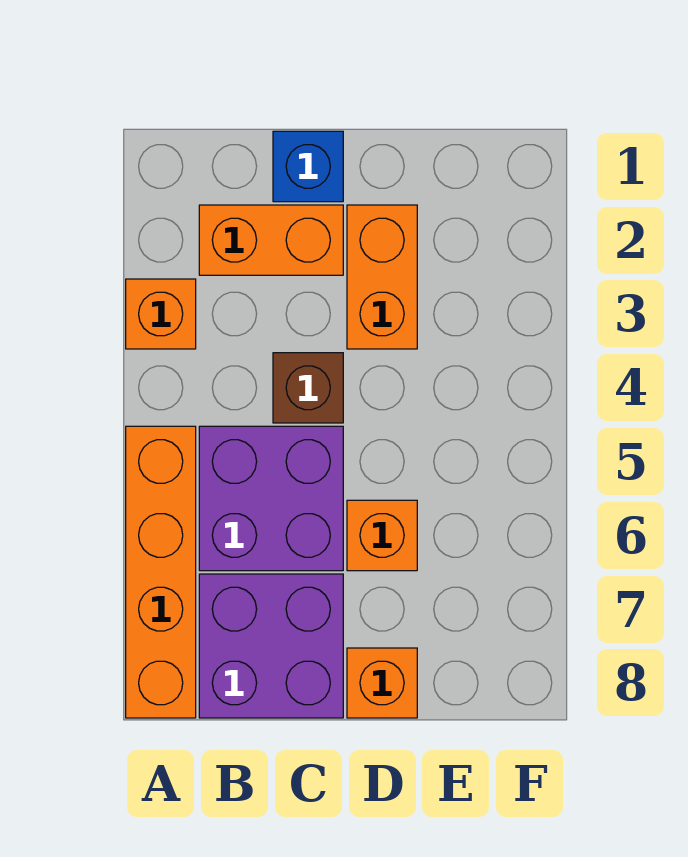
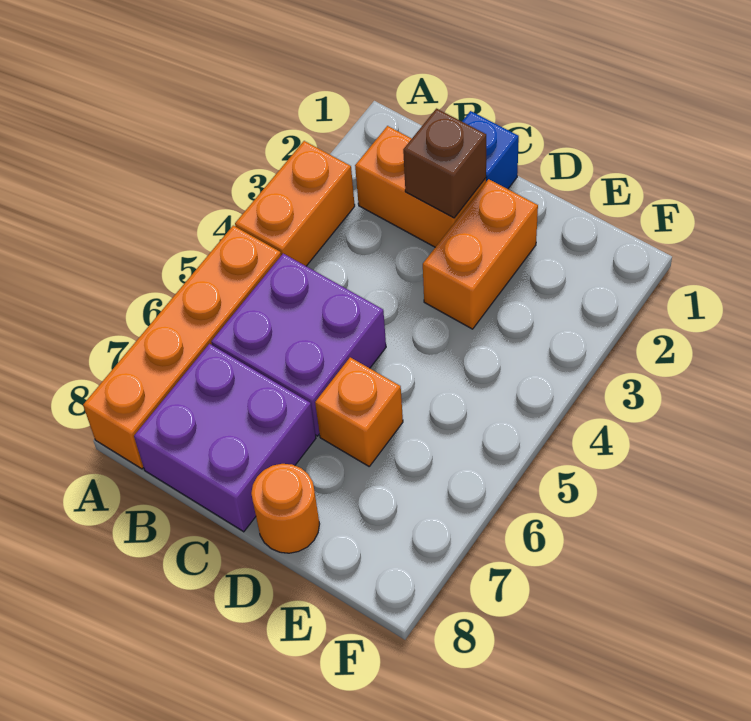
orange 1x1 brick [126,279,196,349] -> orange 1x2 brick [235,141,355,266]
brown 1x1 brick [273,353,343,423] -> brown 1x1 brick moved to [403,109,486,218]
orange 1x1 brick [347,648,417,718] -> orange 1x1 round brick [251,464,319,553]

